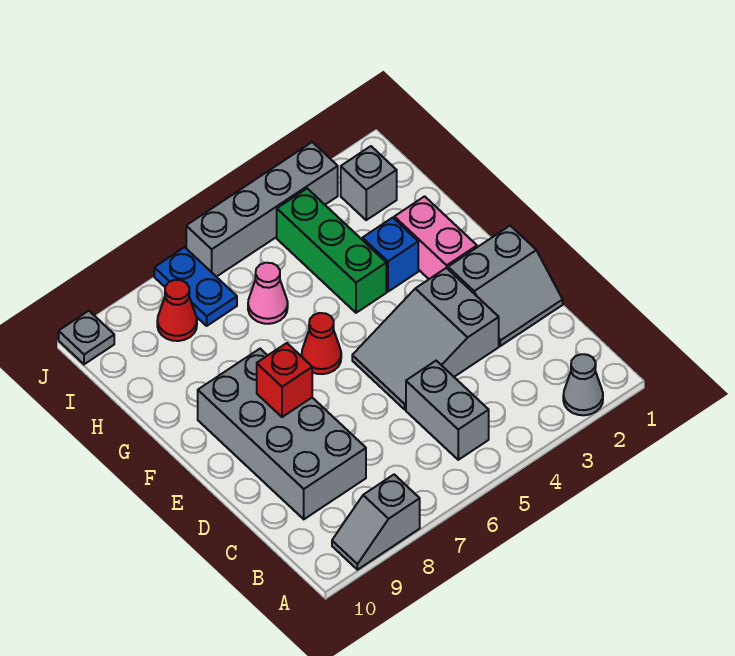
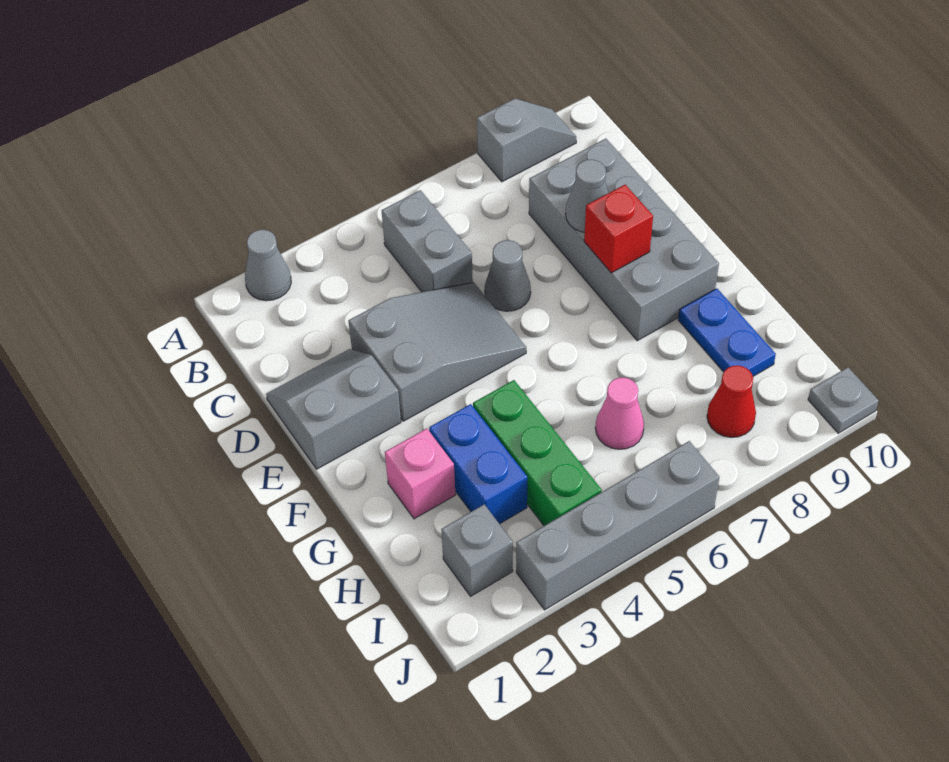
none -> grey 1x1 cone [485,240,531,311]
none -> grey 1x1 cone [565,159,608,232]
pink 1x2 brick [394,196,477,279] -> pink 1x1 brick [385,429,455,519]
red 1x1 cone [302,313,341,374] -> none
blue 1x1 brick [362,218,418,292] -> blue 1x2 brick [429,404,527,524]
blue 1x2 plate [154,247,237,326] -> blue 1x2 plate moved to [678,288,776,376]

